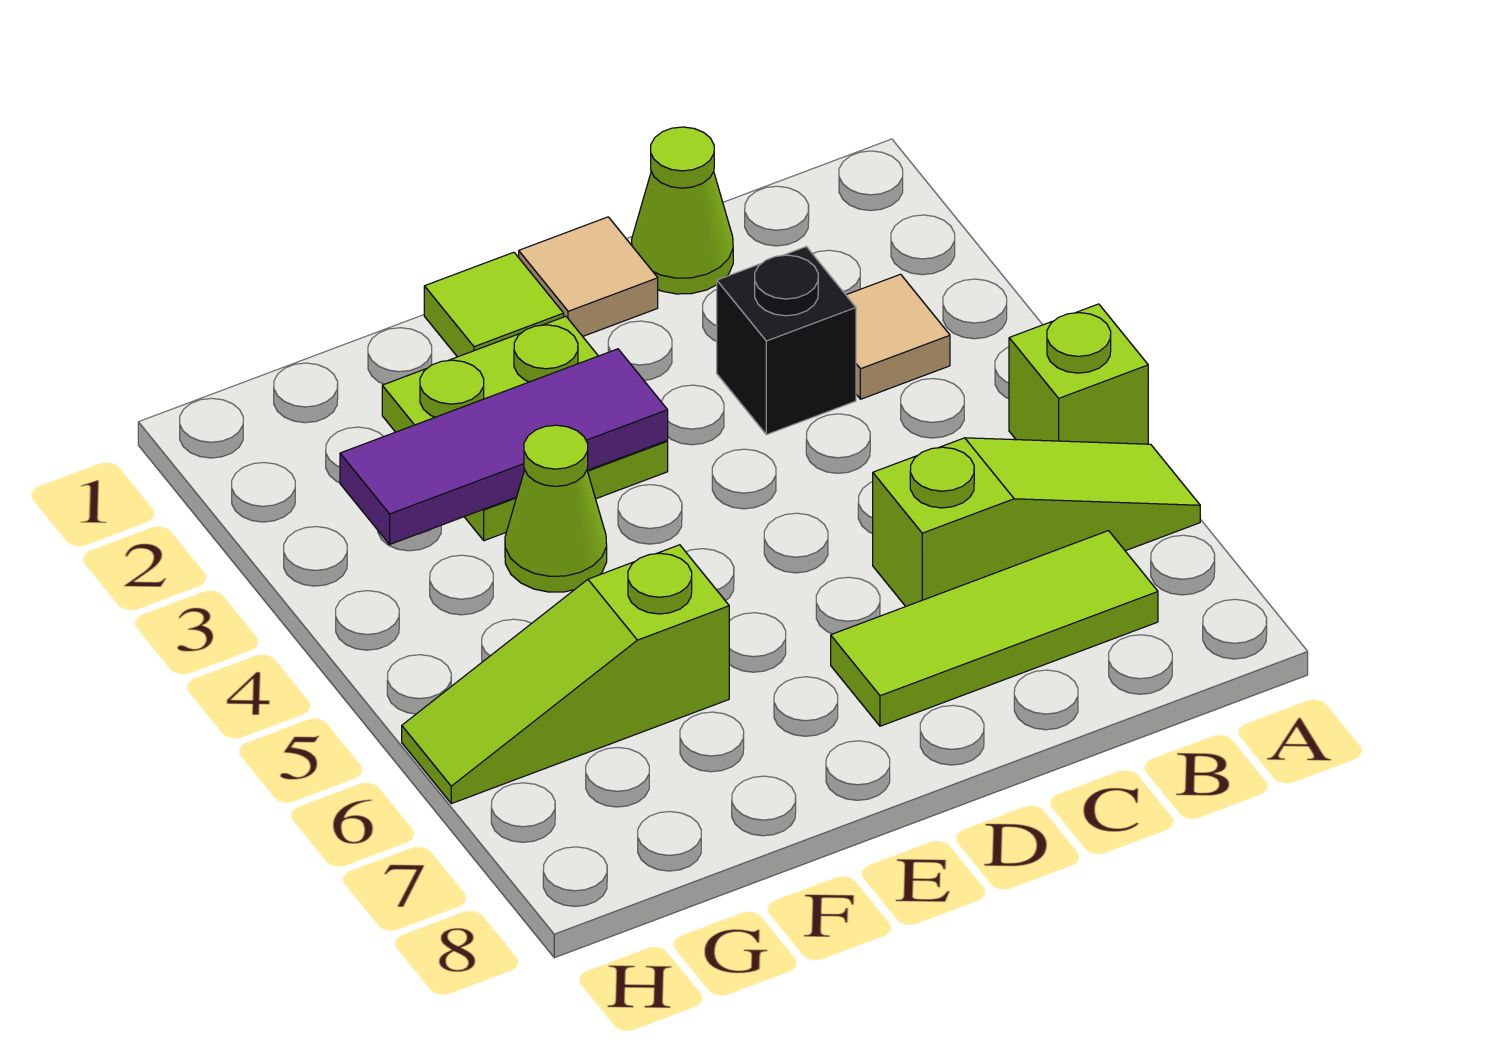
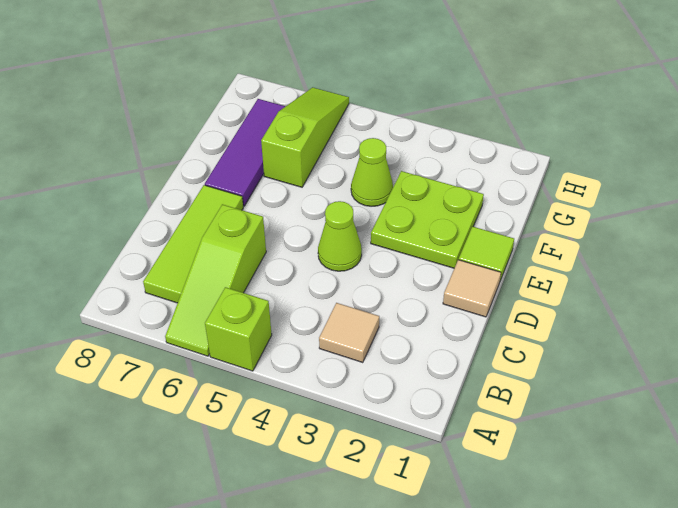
lime 1x1 cone [632,127,733,294] -> lime 1x1 cone moved to [318,201,362,271]
black 1x1 brick [717,247,856,435] -> none
purple 1x3 tile [340,349,668,544] -> purple 1x3 tile moved to [205,99,285,206]

